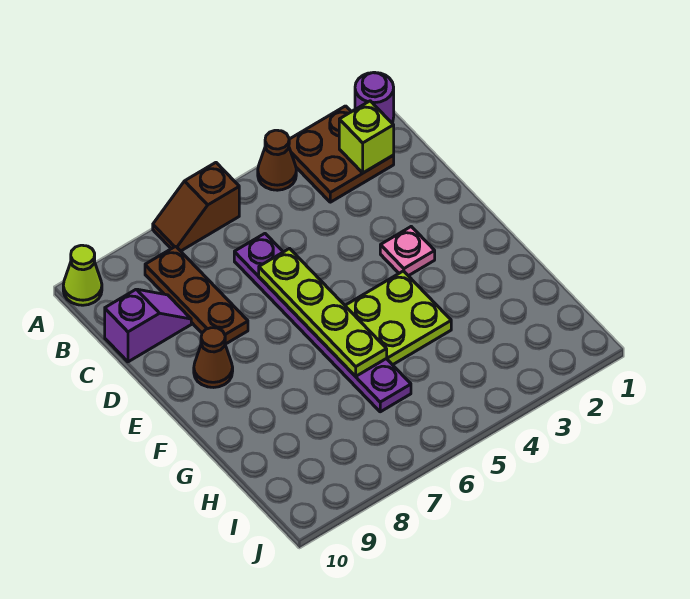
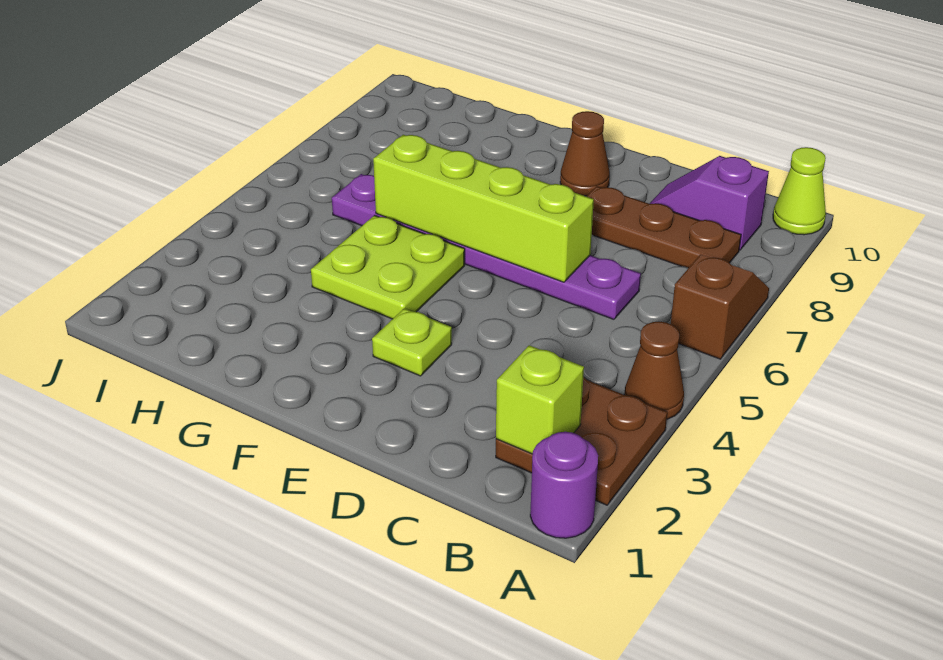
purple 1x2 slope [105,289,191,362] -> purple 1x2 slope turned to [649,156,769,250]
lime 1x4 plate [259,249,387,376] -> lime 1x4 brick [373,135,594,282]
pink 1x1 plate [380,227,435,276] -> lime 1x1 plate [372,308,452,376]

